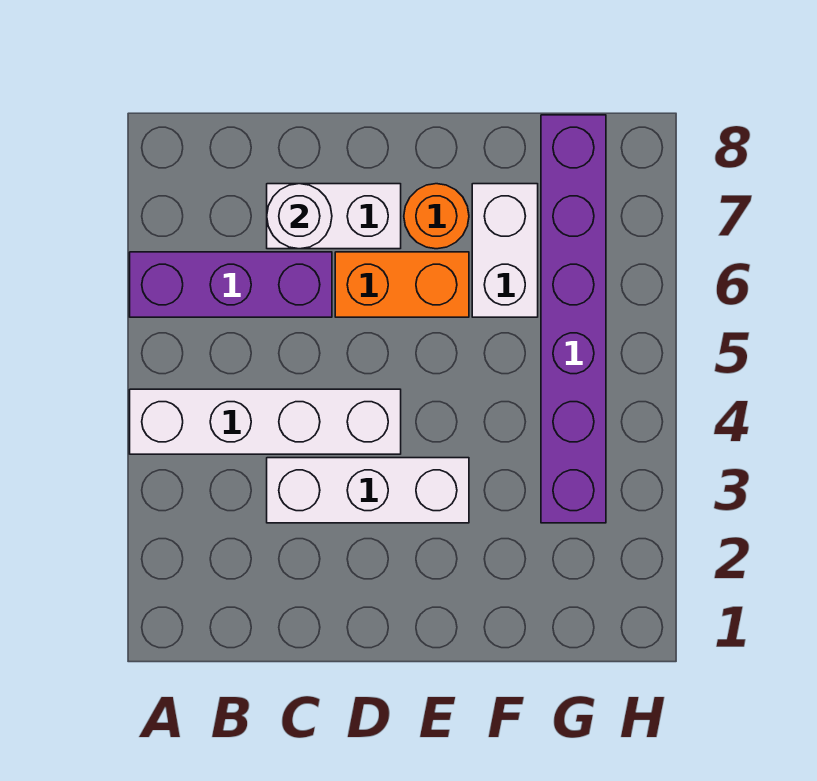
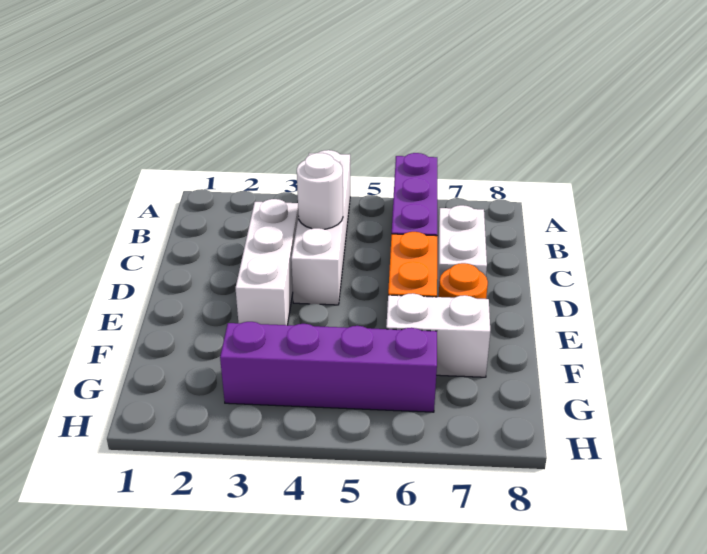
white 1x1 round brick [267,184,332,249] -> white 1x1 round brick moved to [297,153,343,229]
purple 1x6 brick [541,115,606,523] -> purple 1x4 brick [220,322,437,412]

